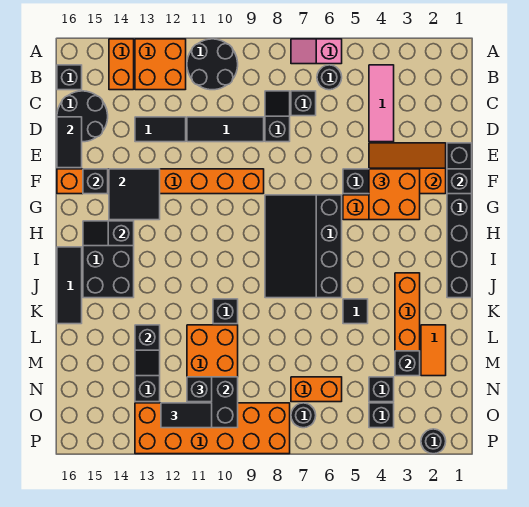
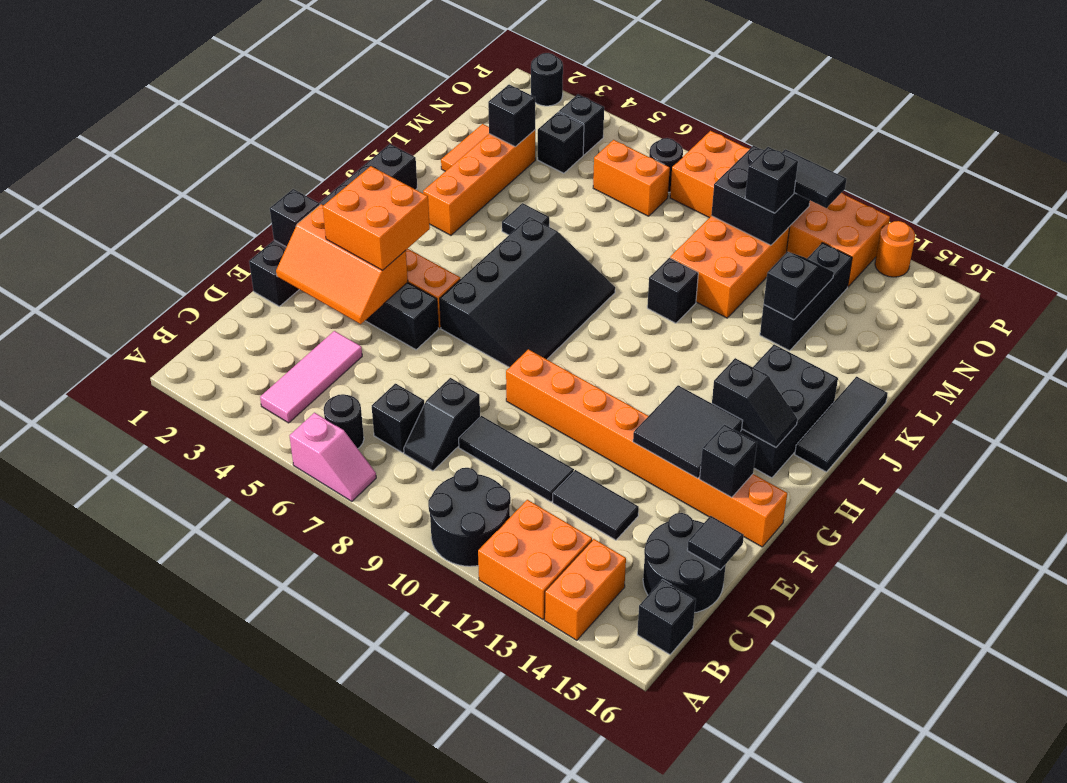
black 1x2 tile [57,117,82,168] -> black 1x1 tile [687,516,744,570]
none -> orange 1x1 round brick [875,221,915,277]

